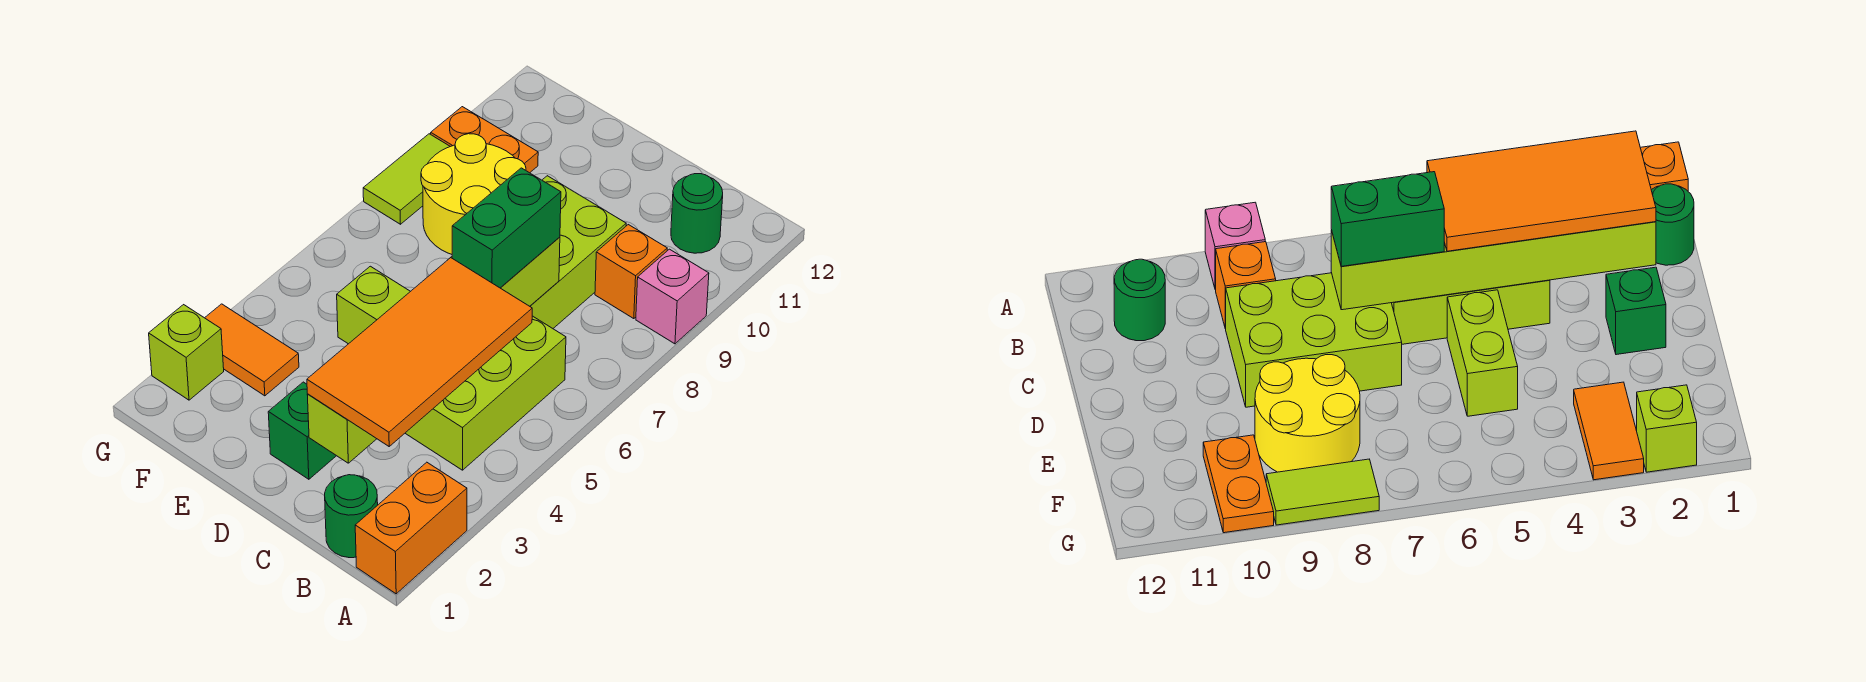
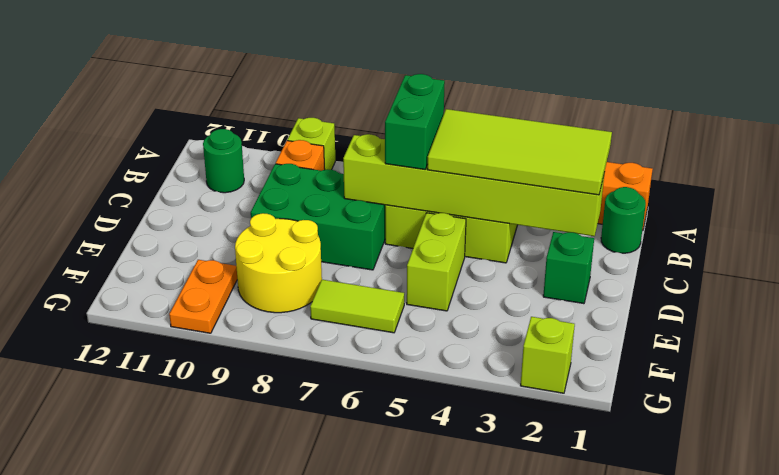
pink 1x1 brick [636,249,709,344] -> lime 1x1 brick [287,118,335,170]
orange 2x4 tile [307,258,532,446] -> lime 2x4 tile [428,109,612,195]
green 1x2 brick [452,168,561,288] -> green 1x2 brick turned to [385,74,445,169]
lime 2x3 brick [451,176,626,328] -> green 2x3 brick [251,164,385,270]
orange 1x2 tile [205,304,299,396] -> none
lime 1x2 tile [363,134,450,224] -> lime 1x2 tile moved to [310,280,404,333]

